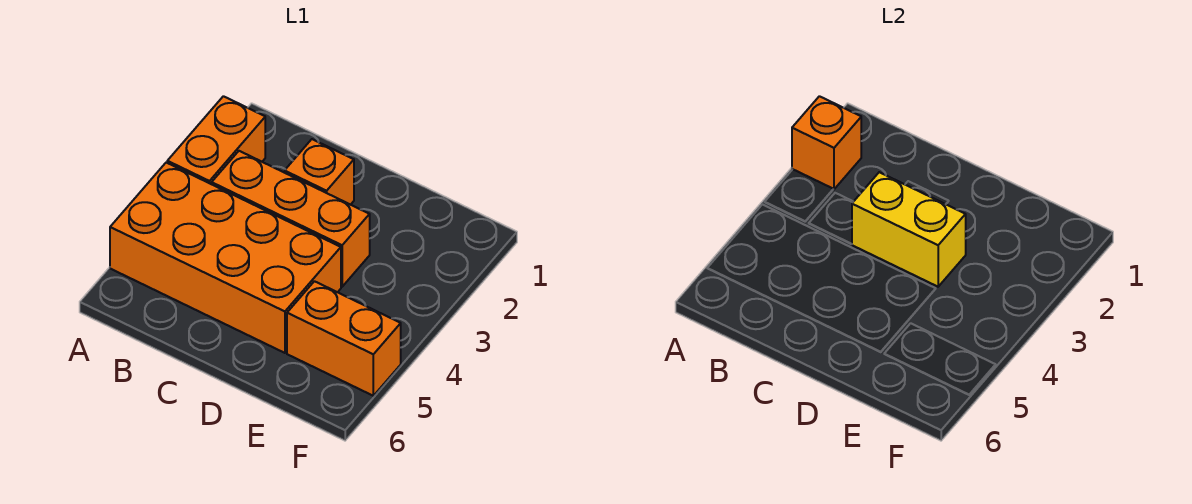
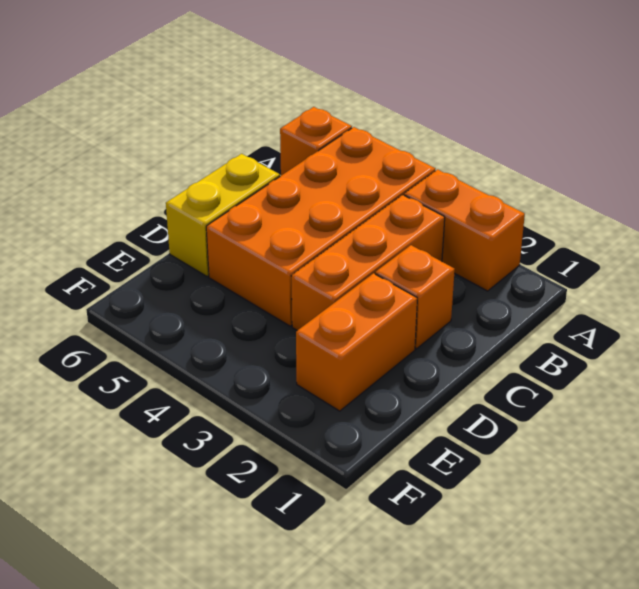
orange 1x1 brick [792,96,861,189] -> orange 1x1 brick moved to [280,107,352,175]
yellow 1x2 brick [852,172,966,287] -> yellow 1x2 brick moved to [166,154,280,276]
orange 1x2 brick [287,281,401,396] -> orange 1x2 brick moved to [296,273,417,411]

